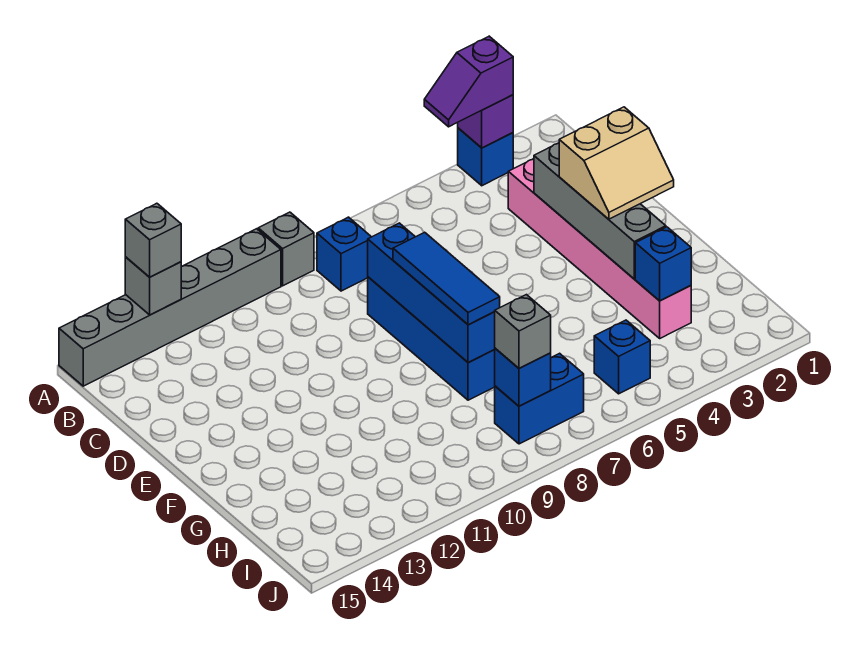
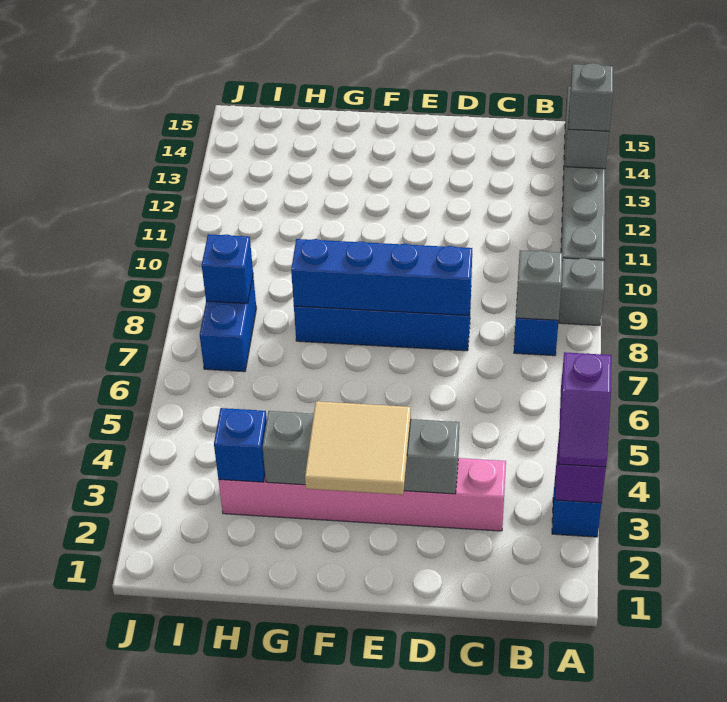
purple 1x2 slope [424,36,513,127] -> purple 1x2 slope turned to [558,352,611,467]
tan 2x2 slope [559,107,674,219] -> tan 2x2 tile [305,401,411,495]
blue 1x3 tile [393,232,500,325] -> none
blue 1x1 brick [594,320,650,394] -> none
grey 1x1 brick [495,295,551,368] -> grey 1x1 brick moved to [516,250,563,320]

